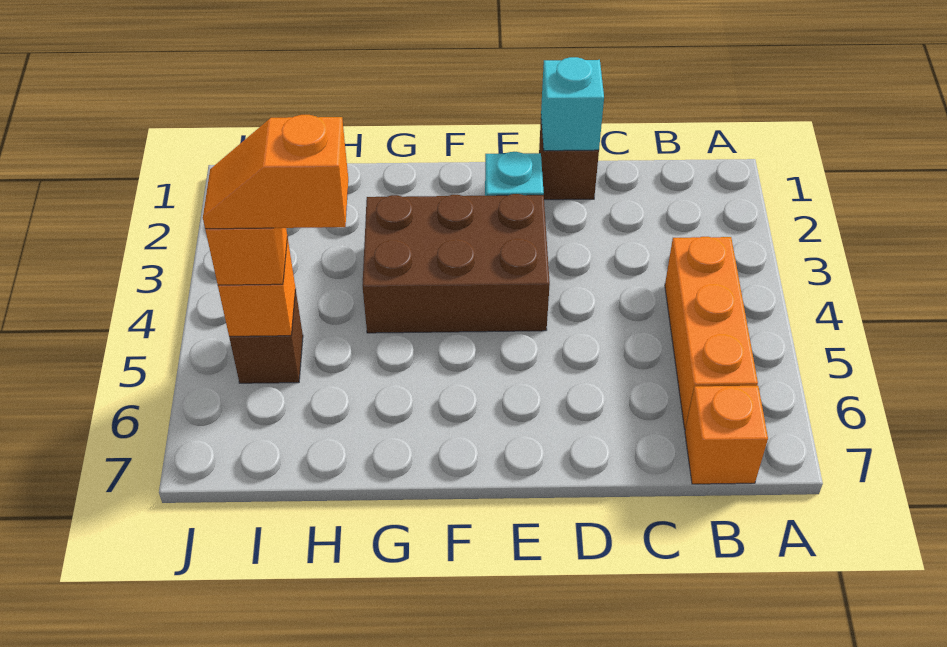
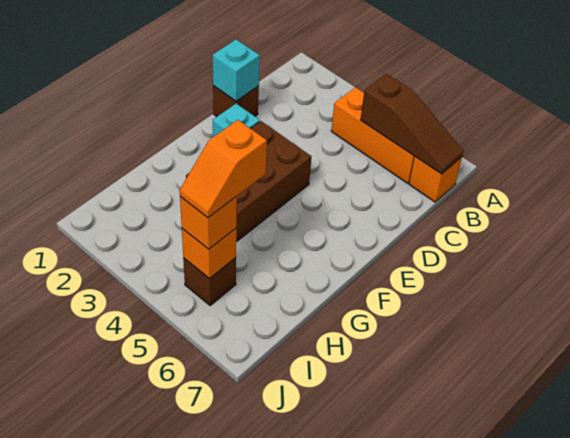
none -> brown 1x3 slope [361,74,464,174]

